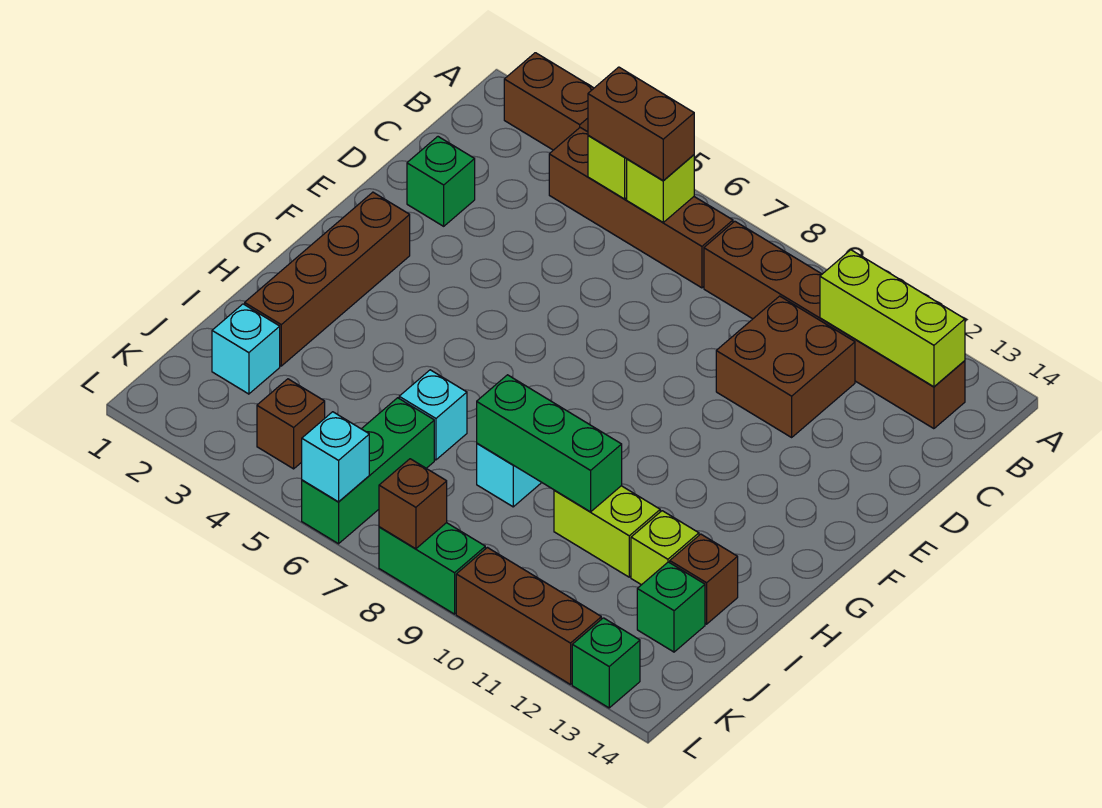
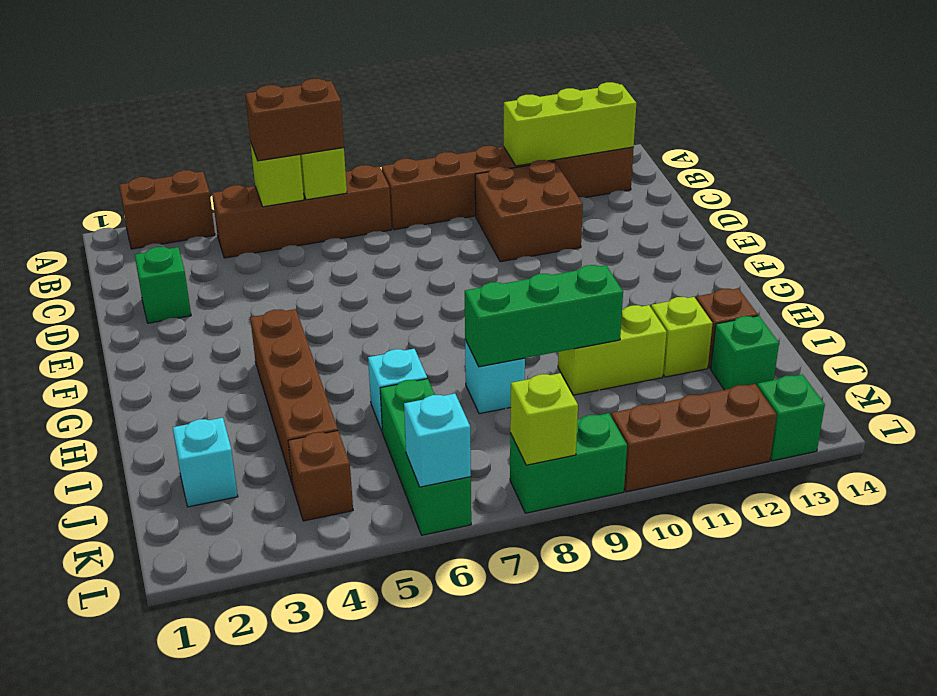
brown 1x4 brick [245,192,410,366] -> brown 1x4 brick moved to [250,309,338,485]
brown 1x1 brick [379,459,447,549] -> lime 1x1 brick [510,373,578,465]

